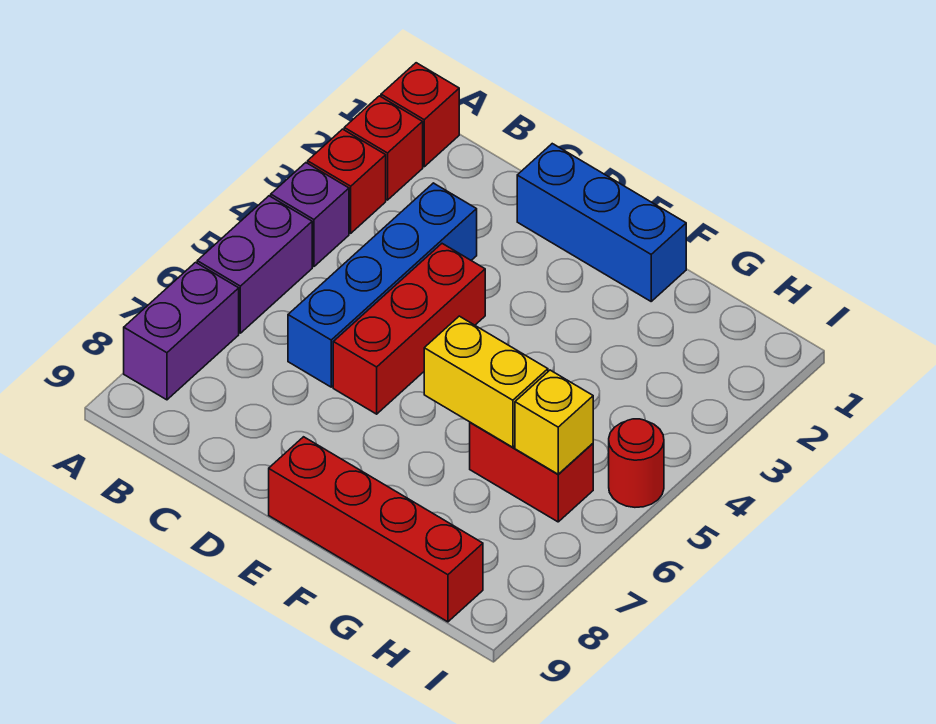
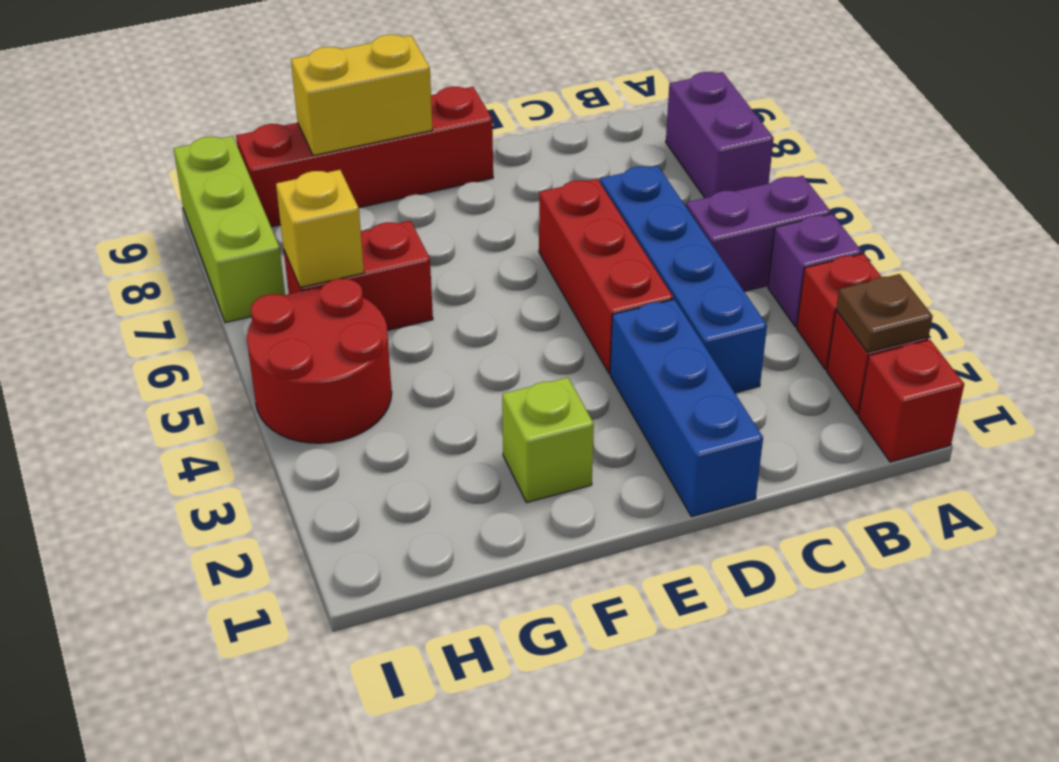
none -> brown 1x1 plate [836,274,933,352]
purple 1x2 brick [197,196,312,333] -> purple 1x2 brick turned to [686,176,831,291]
blue 1x3 brick [517,144,686,301] -> blue 1x3 brick turned to [610,299,763,517]
none -> lime 1x1 brick [502,377,594,503]
yellow 1x2 brick [424,316,548,447] -> yellow 1x2 brick moved to [291,35,433,156]
red 1x1 round brick [609,419,664,507] -> red 2x2 round brick [247,279,392,443]
none -> lime 1x3 brick [173,136,285,323]

